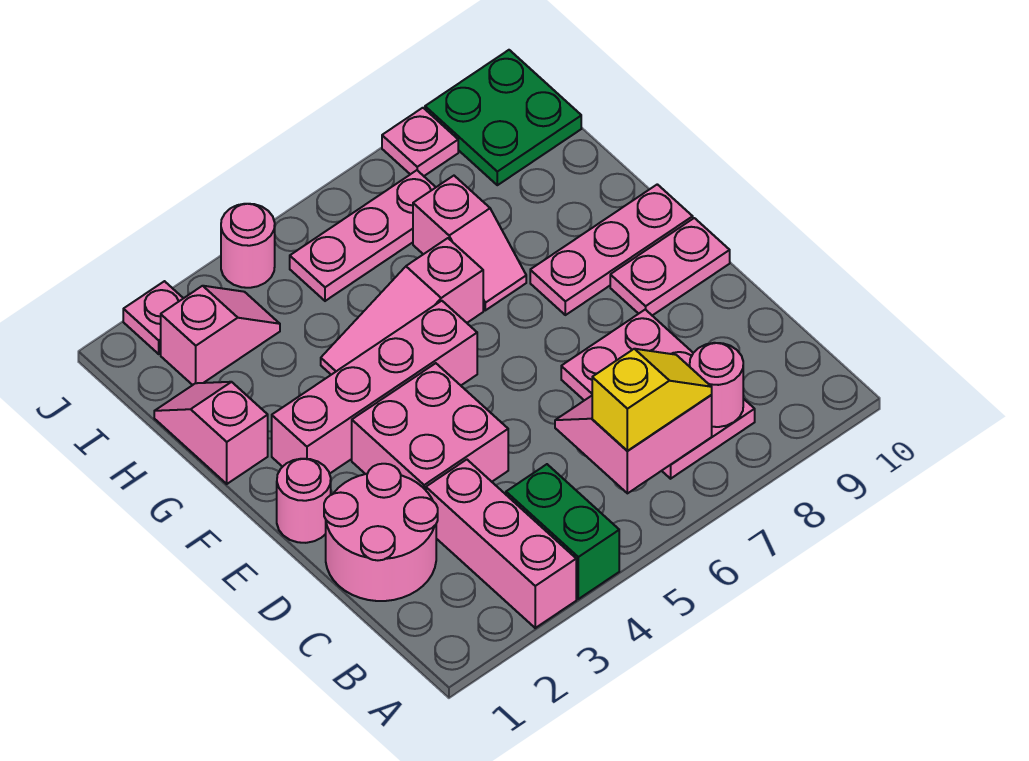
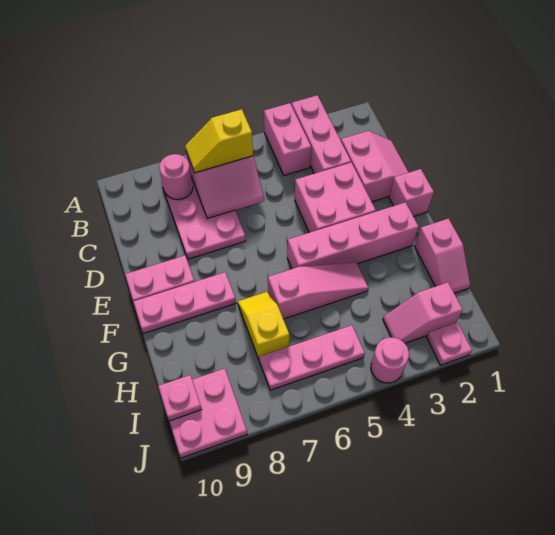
green 1x2 brick [506,464,619,599] -> pink 1x2 brick [264,103,311,175]
pink 2x2 round brick [324,464,438,601] -> pink 2x2 slope [341,131,409,202]
pink 1x1 round brick [277,459,331,543] -> pink 1x1 brick [389,169,434,217]
pink 1x2 slope [413,176,526,310] -> yellow 1x2 slope [238,292,289,359]
green 2x2 plate [425,50,581,185] -> pink 2x2 plate [169,369,247,458]
pink 1x1 plate [382,108,458,176] -> pink 1x1 plate moved to [158,375,202,421]

